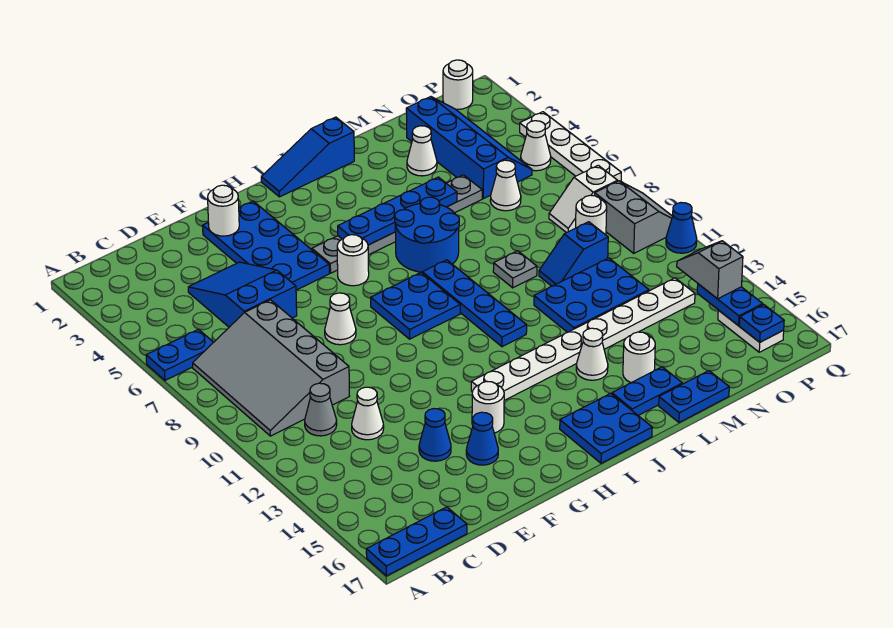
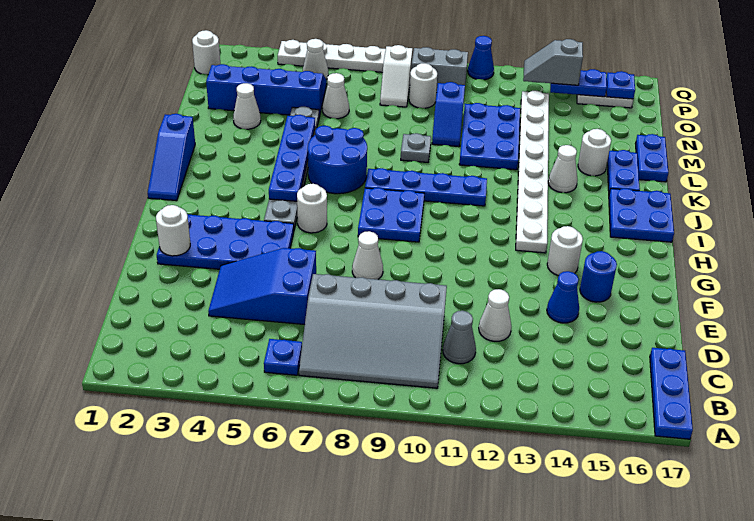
blue 1x2 plate [146,329,213,380] -> blue 1x1 plate [264,339,302,375]
blue 1x1 cone [466,412,498,465] -> blue 1x1 round brick [580,251,617,302]

